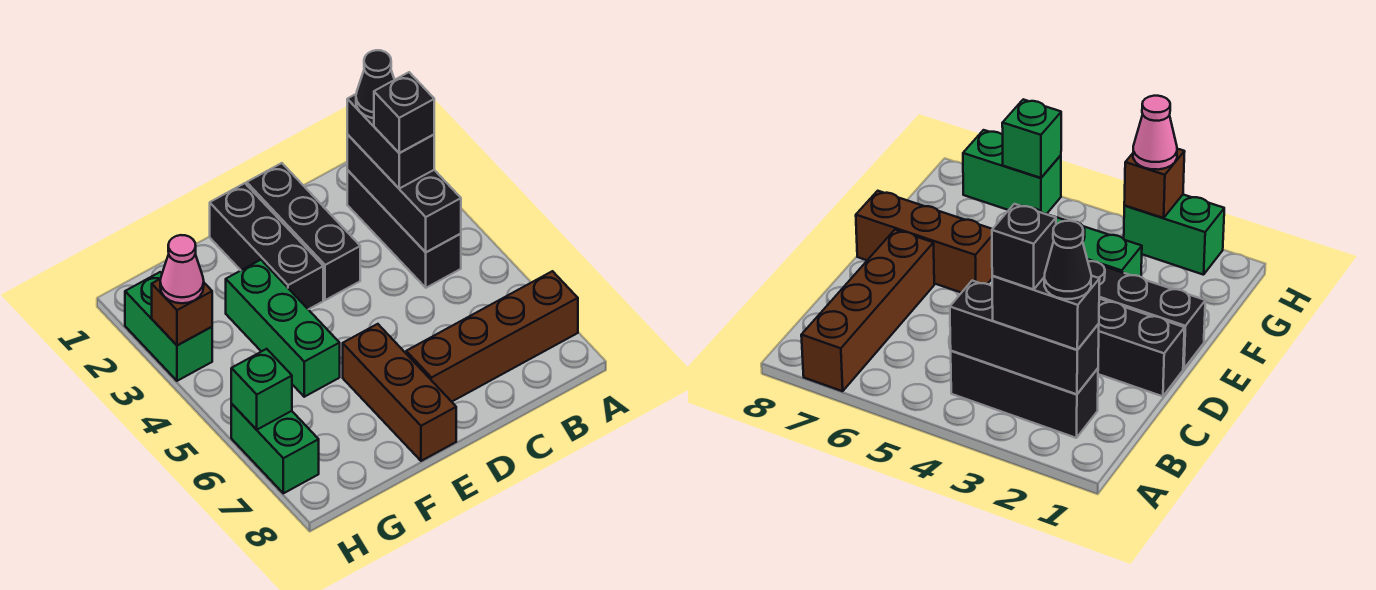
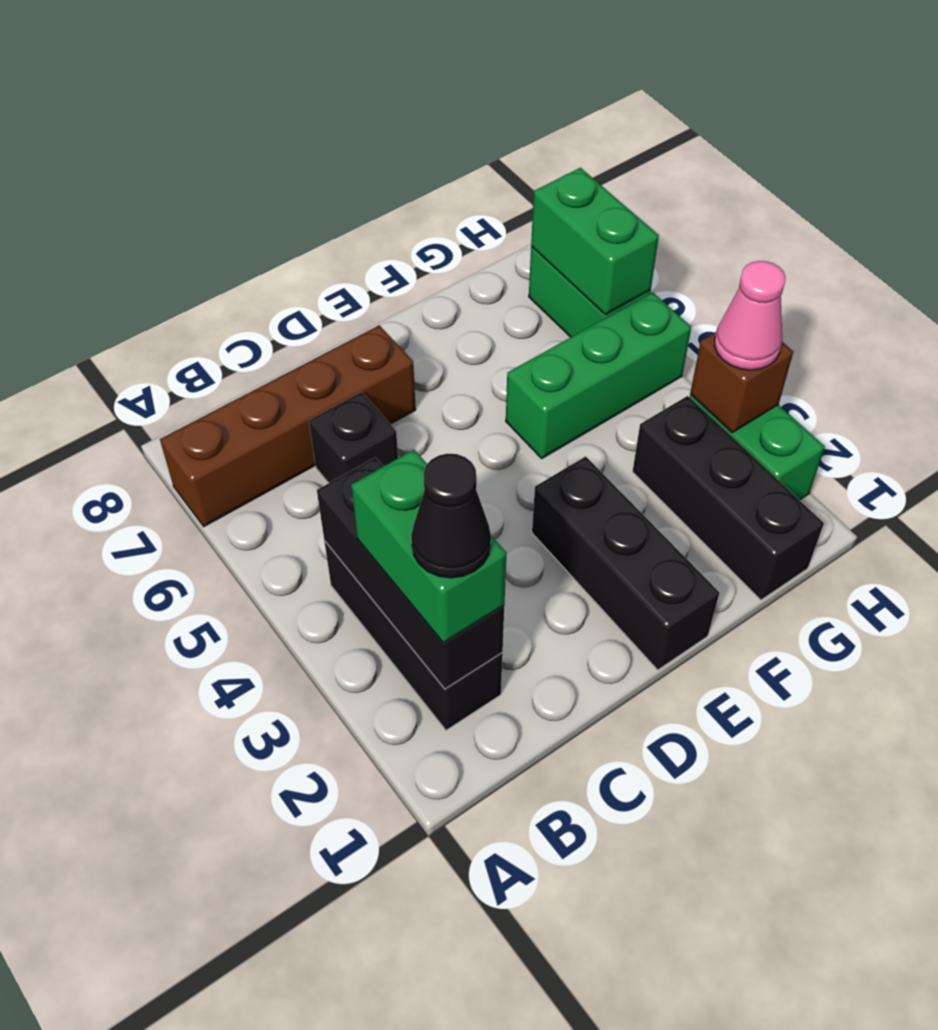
black 1x2 brick [347,94,434,188] -> green 1x2 brick [351,450,507,643]
black 1x1 brick [374,72,434,153] -> black 1x1 brick moved to [309,392,398,483]
black 1x3 brick [247,163,360,300] -> black 1x3 brick moved to [633,396,824,600]
brown 1x3 brick [343,324,456,461] -> none
green 1x3 brick [226,260,340,397] -> green 1x3 brick turned to [506,292,691,458]
green 1x1 brick [231,349,292,430] -> green 1x2 brick [531,168,659,315]

